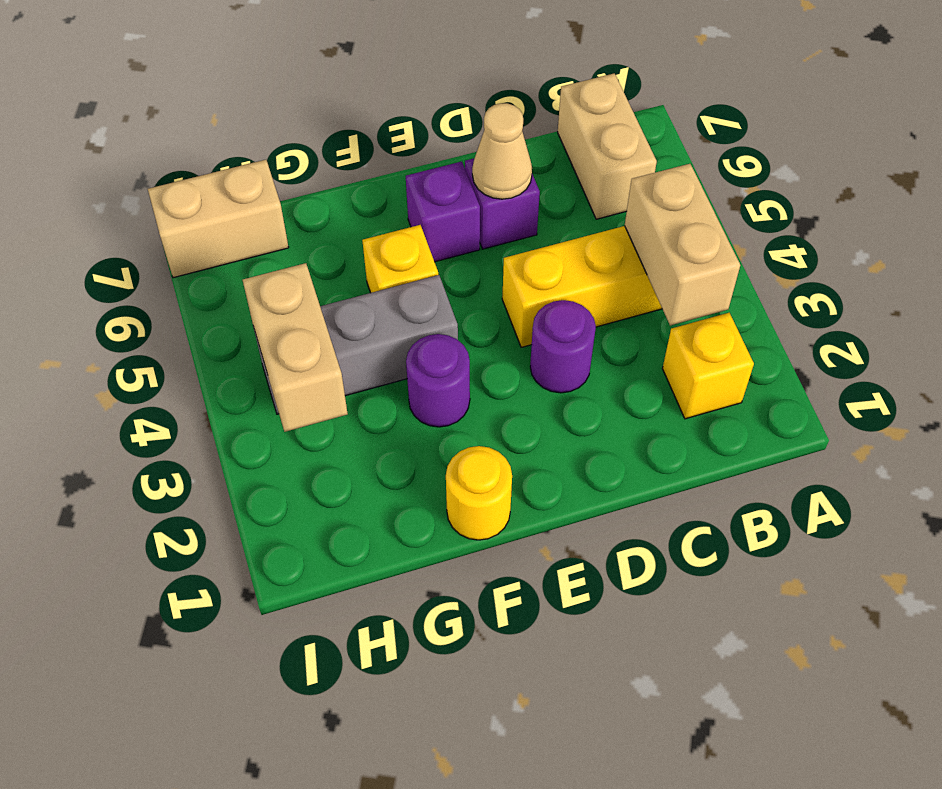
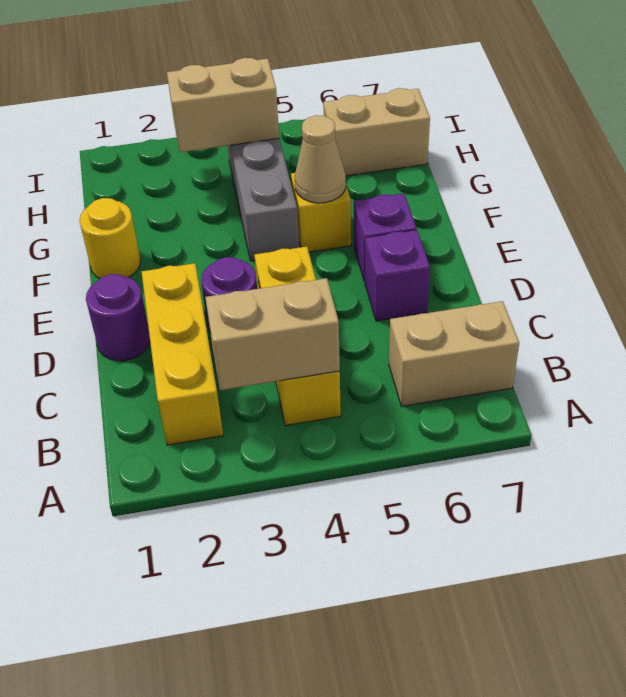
yellow 1x1 brick [662,313,754,419] -> yellow 1x3 brick [142,263,223,445]
tan 1x1 cone [472,103,532,199] -> tan 1x1 cone moved to [295,115,346,203]
purple 1x1 round brick [406,334,470,427] -> purple 1x1 round brick moved to [86,274,150,361]
tan 1x2 brick [148,160,289,278] -> tan 1x2 brick turned to [323,88,430,176]

